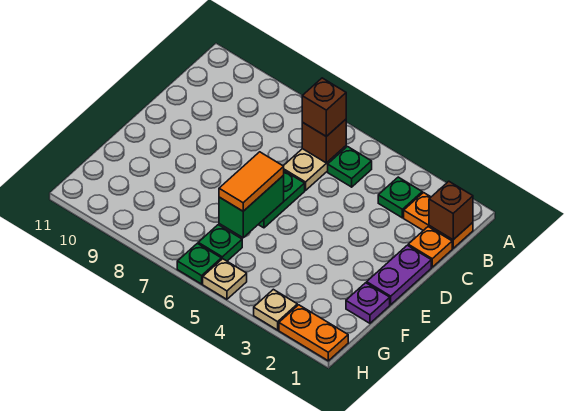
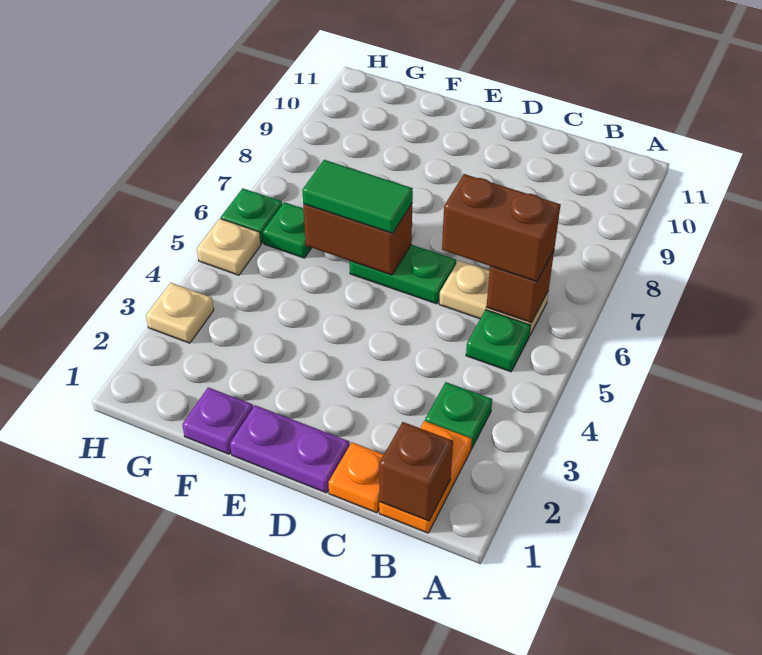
brown 1x1 brick [302,78,346,136] -> brown 1x2 brick [442,174,561,281]
green 1x2 brick [219,175,284,238] -> brown 1x2 brick [303,204,412,275]
orange 1x2 tile [219,152,284,211] -> green 1x2 tile [302,160,413,233]
orange 1x2 plate [279,305,348,361] -> none

